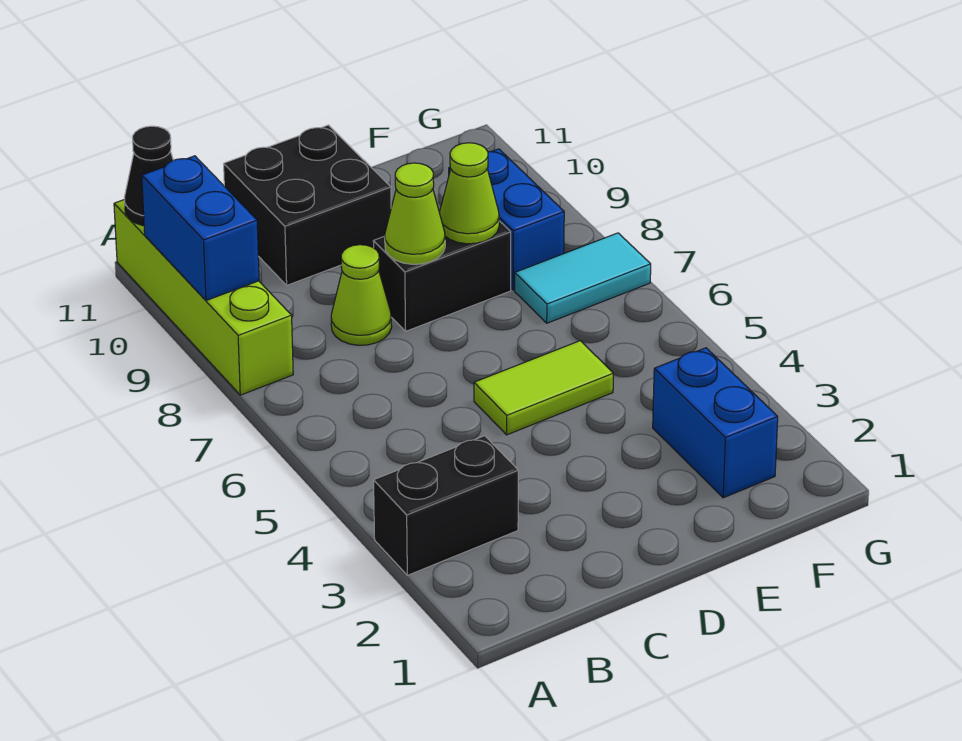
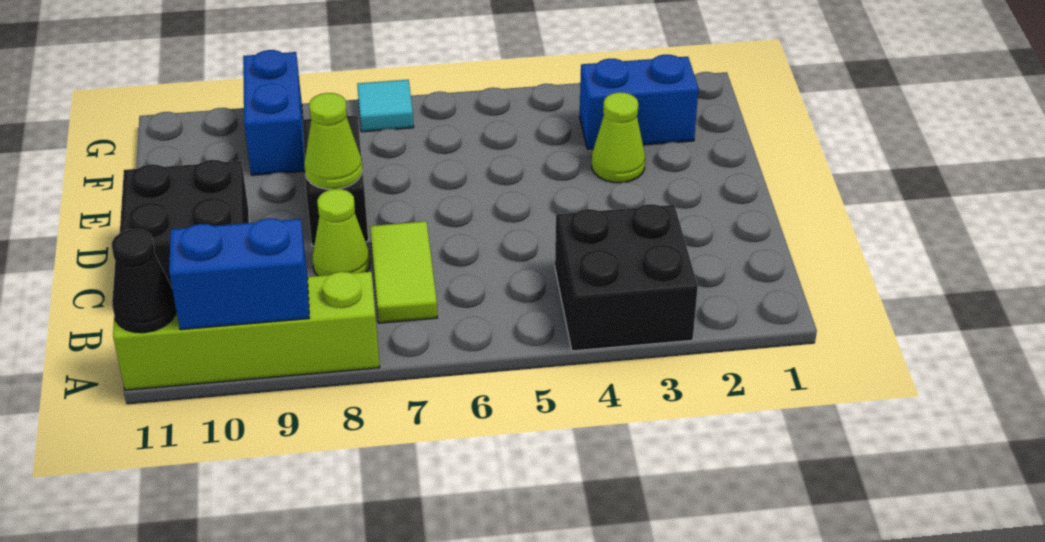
black 1x2 brick [374,436,518,575] -> black 2x2 brick [555,204,698,351]
lime 1x2 tile [474,341,613,435] -> lime 1x2 tile moved to [370,221,438,323]
lime 1x1 cone [439,143,499,244] -> lime 1x1 cone moved to [592,92,645,183]
cyan 1x2 tile [515,233,651,323] -> cyan 1x1 tile [357,80,414,132]
blue 1x2 brick [449,149,564,290] -> blue 1x2 brick turned to [243,50,305,175]

